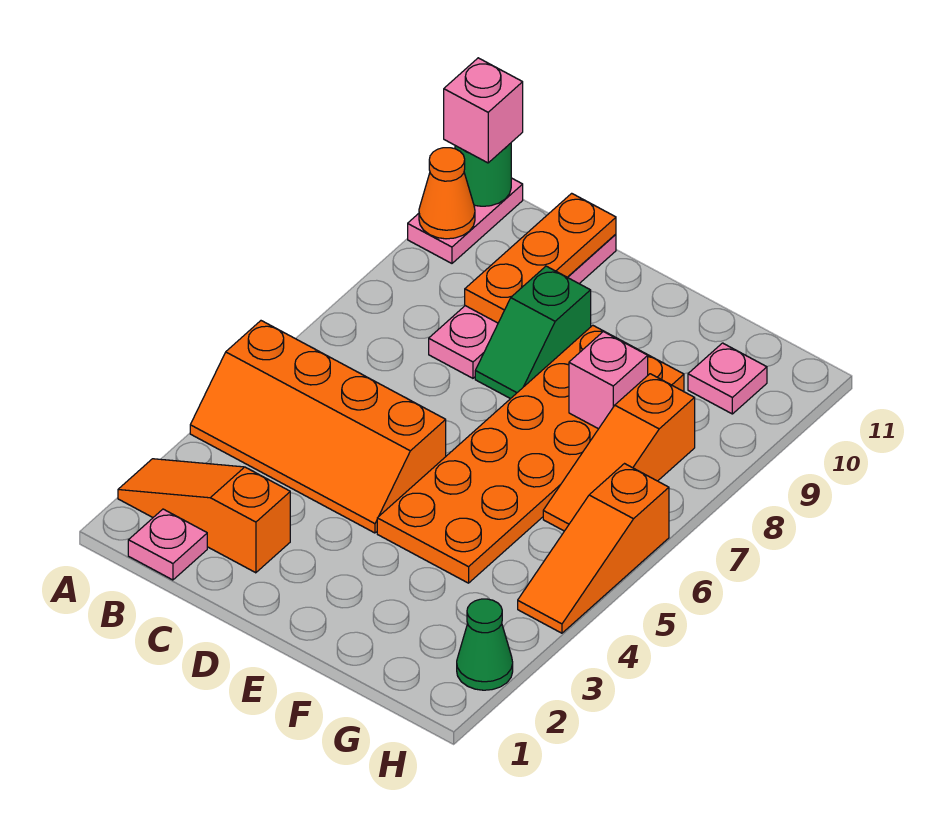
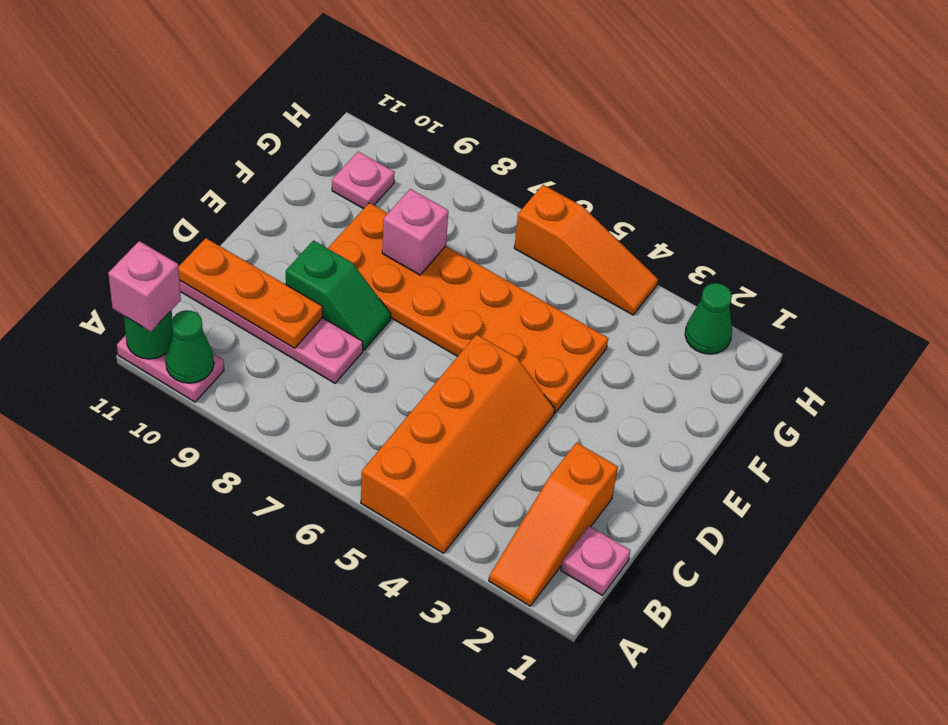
orange 1x1 cone [419,148,475,239] -> green 1x1 cone [166,310,214,383]
orange 1x3 slope [543,374,695,531] -> none

